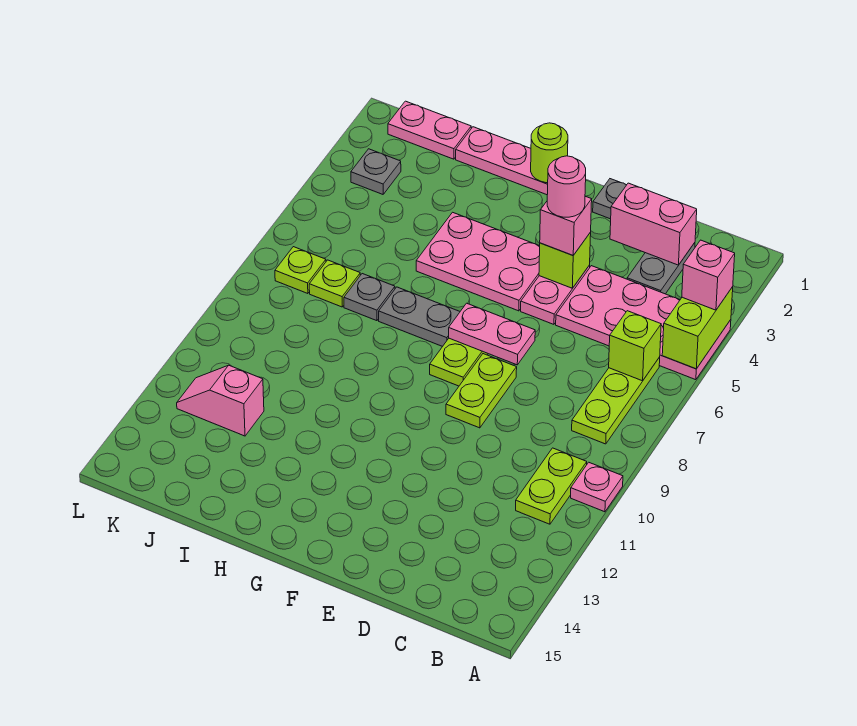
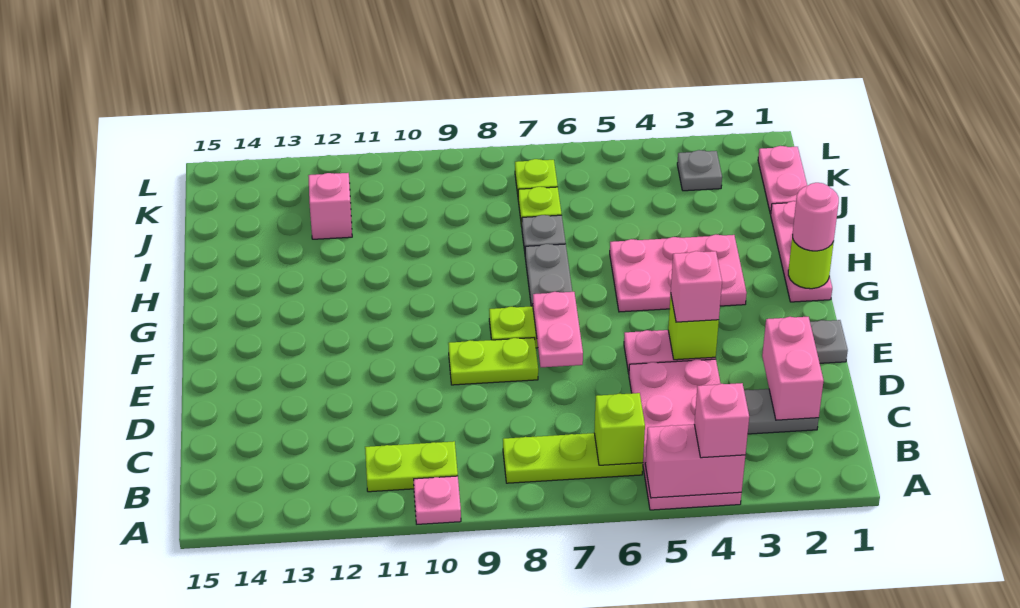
lime 1x2 brick [662,287,733,369] -> pink 1x2 brick [645,425,745,498]
pink 1x1 round brick [547,156,586,217] -> pink 1x1 round brick moved to [793,183,839,251]
pink 2x3 plate [416,212,540,311] -> pink 2x3 plate turned to [610,234,747,312]

